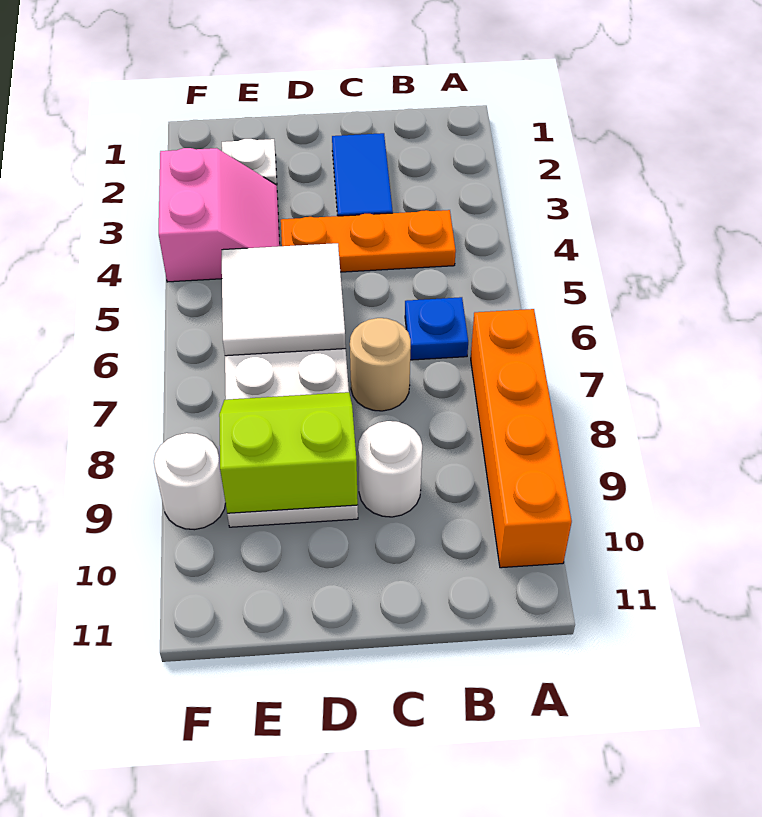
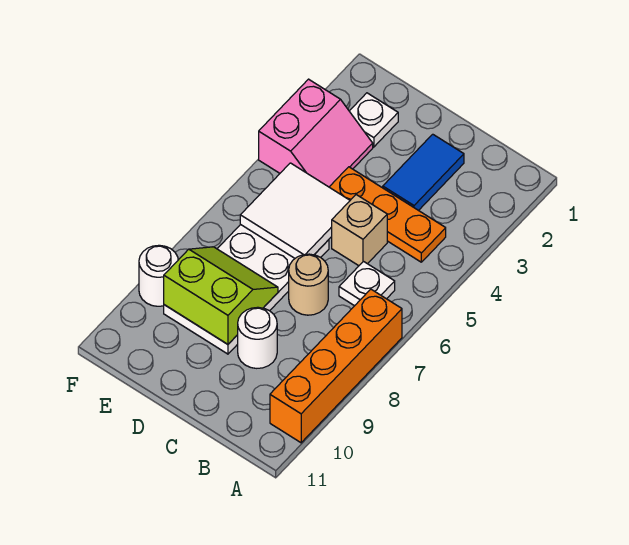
blue 1x1 plate [405,297,468,360] -> white 1x1 plate [339,262,395,306]
none -> tan 1x1 brick [332,195,387,266]

